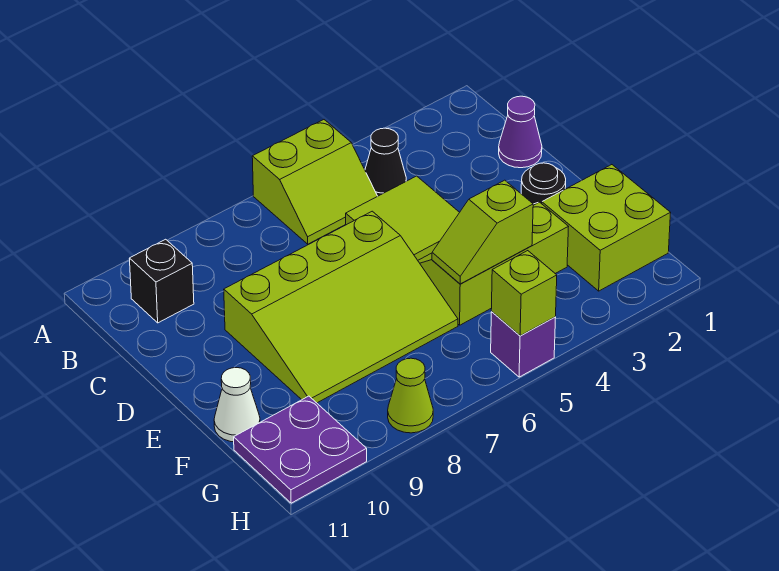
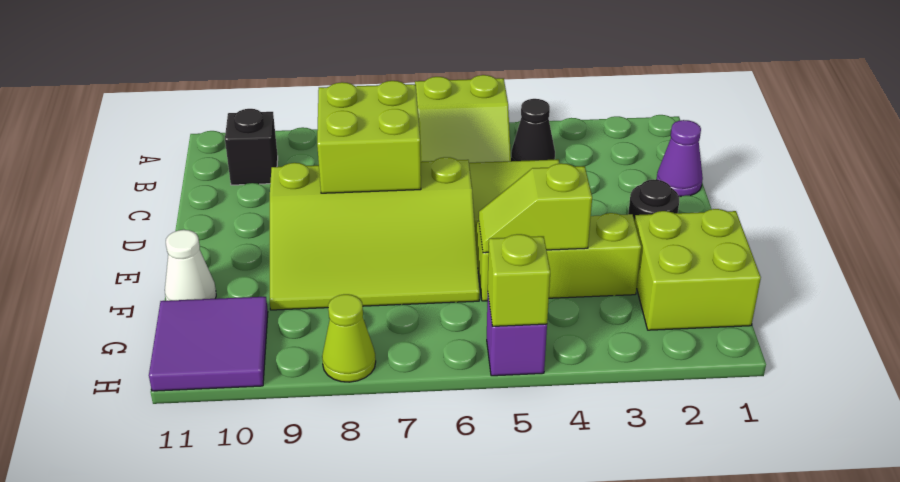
none -> lime 2x2 brick [317,81,421,193]
purple 2x2 plate [234,396,367,503] -> purple 2x2 tile [149,297,268,391]

